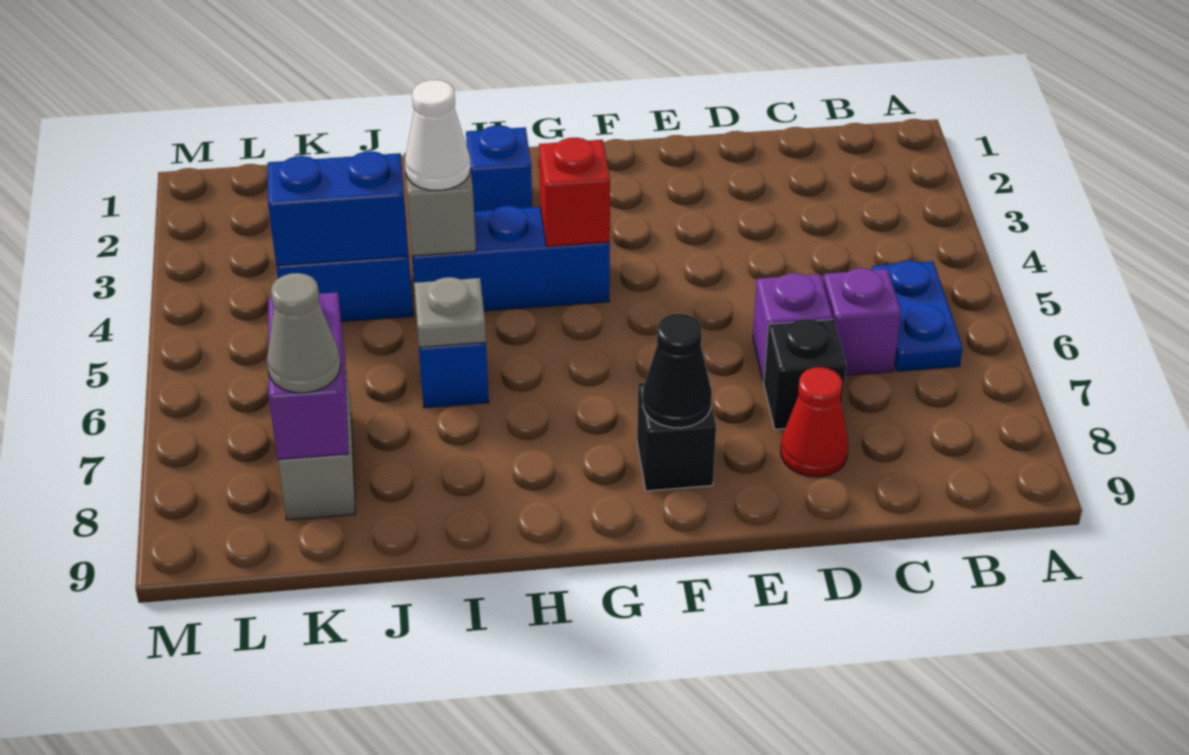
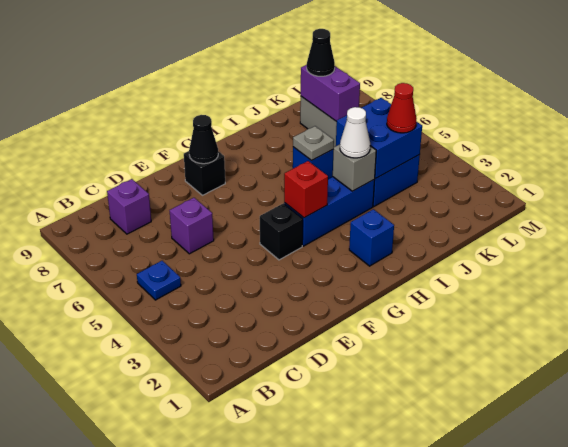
blue 1x2 plate [872,260,963,371] -> blue 1x1 plate [137,261,181,300]
purple 1x1 brick [823,268,901,375] -> purple 1x1 brick moved to [107,179,151,234]
black 1x1 brick [764,319,846,429] -> black 1x1 brick moved to [260,203,303,260]
red 1x1 cone [781,367,848,477] -> red 1x1 cone moved to [387,83,417,133]
blue 1x2 brick [268,151,409,266] -> blue 2x2 brick [336,98,422,178]
grey 1x1 cone [267,273,341,393] -> black 1x1 cone [307,29,335,76]

